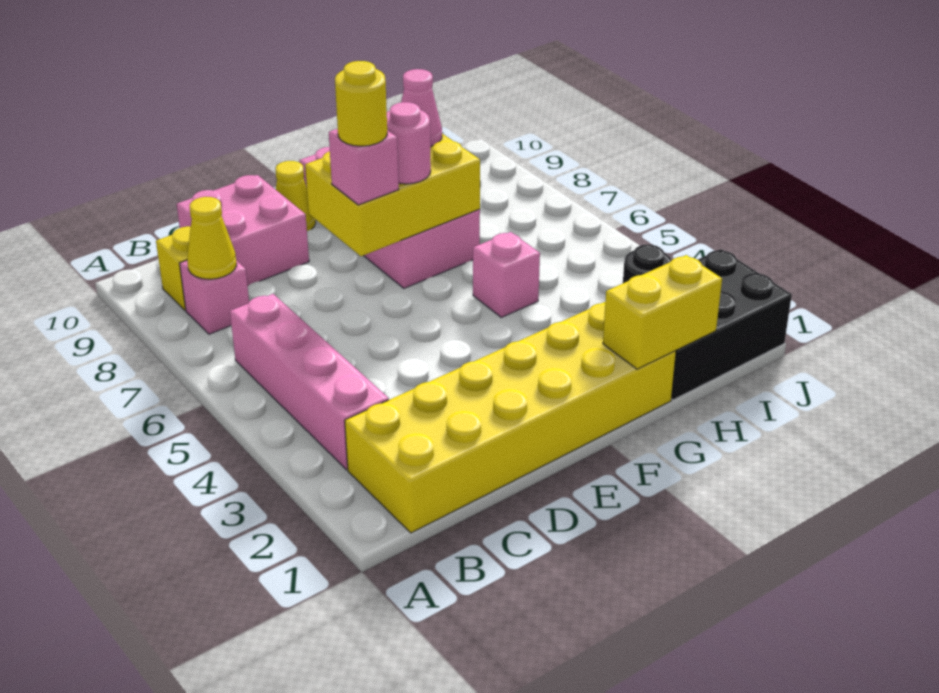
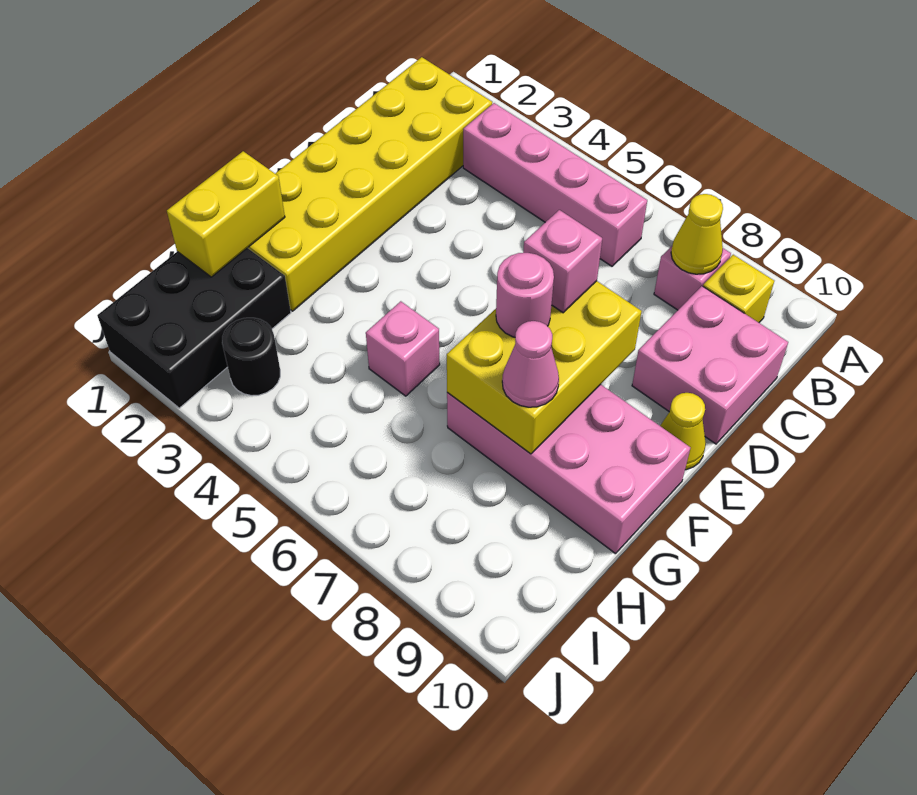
yellow 1x1 round brick [335,61,387,146] -> none

